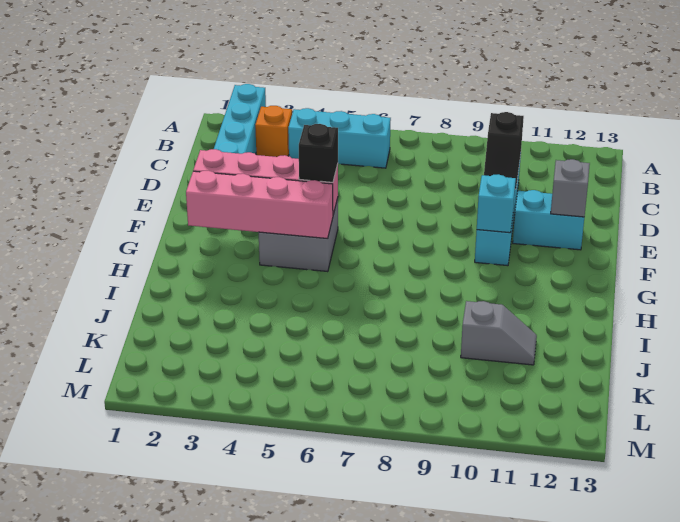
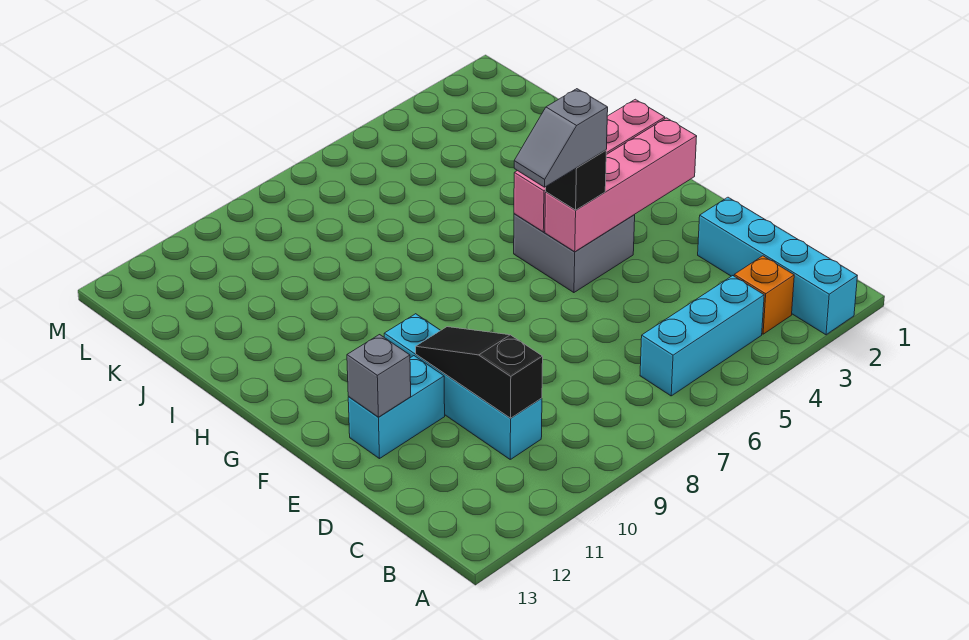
black 1x2 slope [484,112,524,189] -> black 1x3 slope [416,327,543,418]
cyan 1x1 brick [477,174,516,233] -> none
grey 1x2 slope [461,301,537,365] -> grey 1x2 slope moved to [514,89,608,187]

